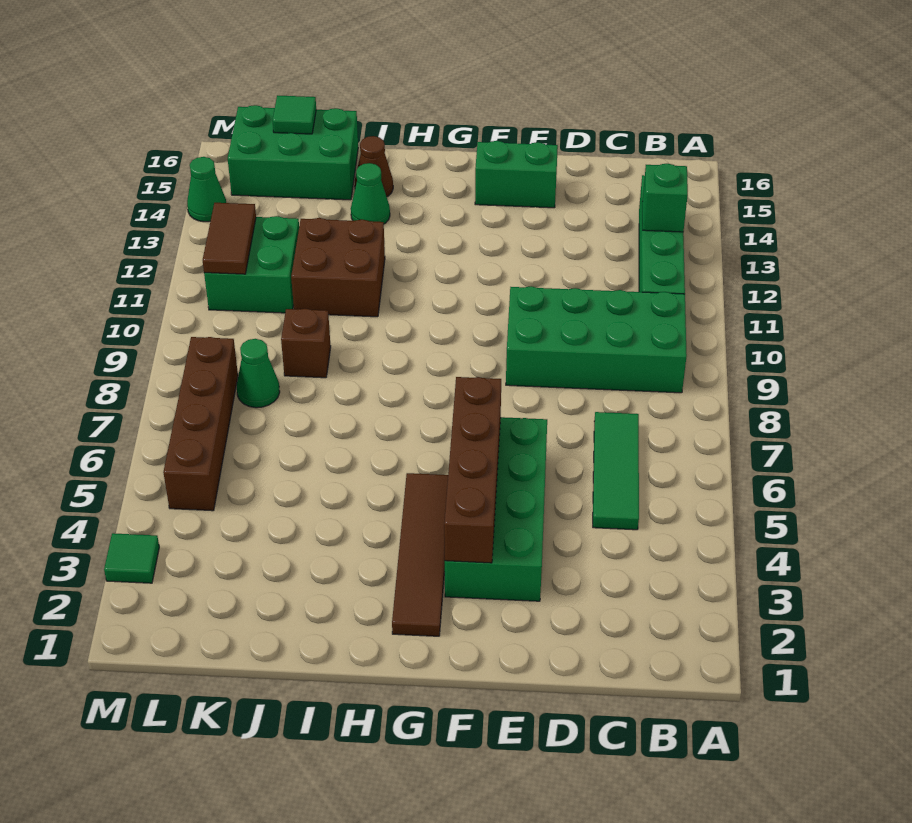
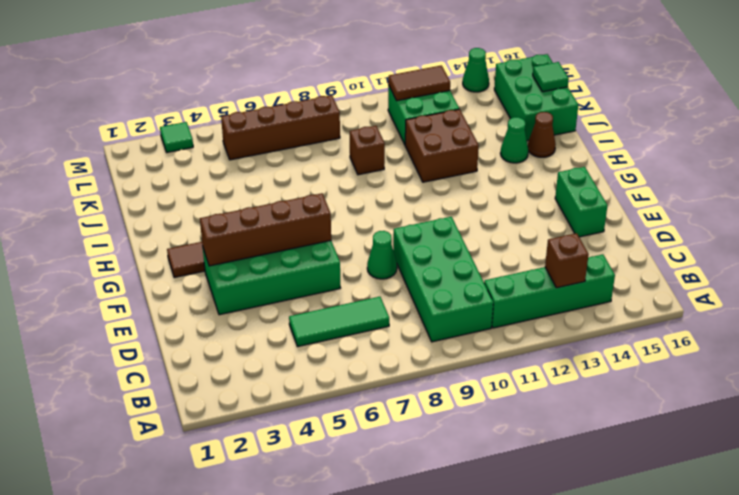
green 1x1 brick [642,164,688,232] -> brown 1x1 brick [545,233,589,288]
green 1x1 cone [237,339,280,408] -> green 1x1 cone moved to [367,231,397,279]

